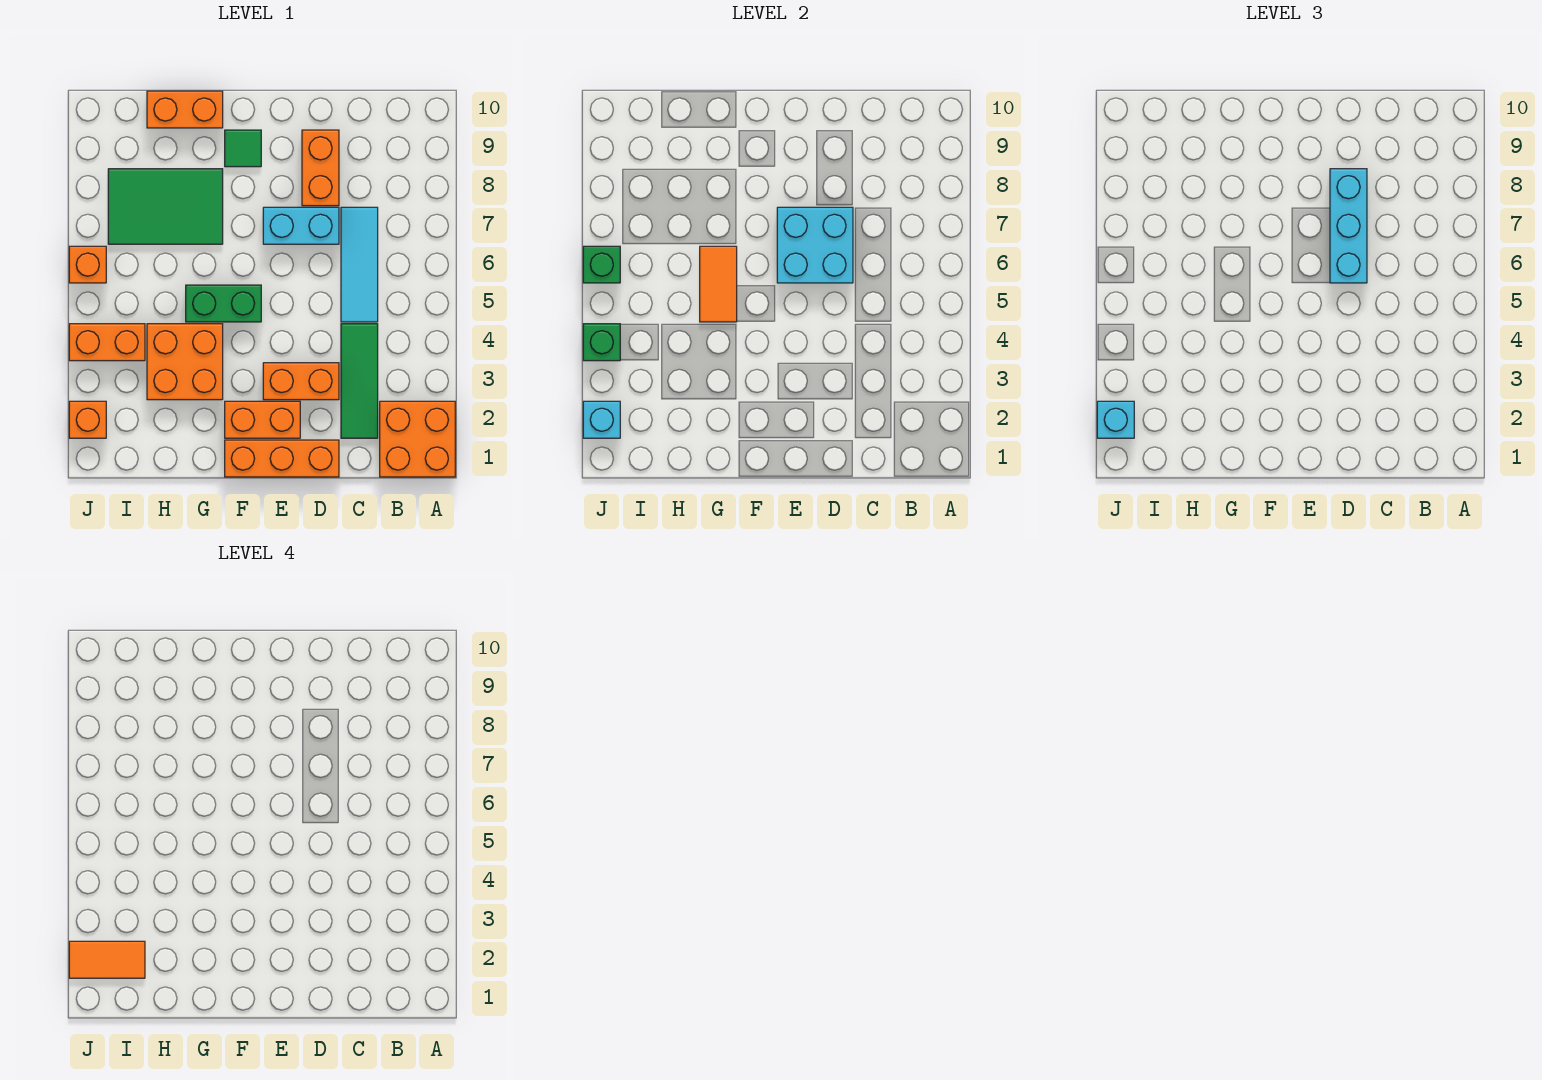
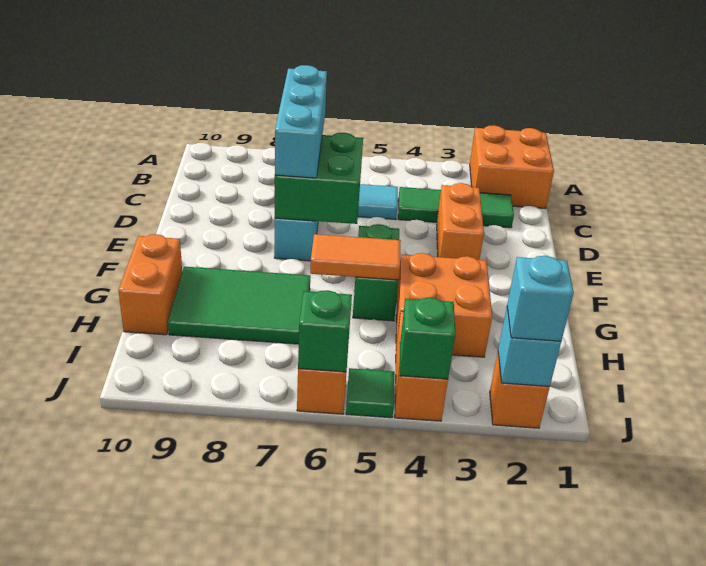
orange 1x3 brick [225,440,339,477] -> none
cyan 2x2 brick [777,207,853,283] -> green 2x2 brick [275,133,363,224]
cyan 1x3 brick [1330,169,1367,283] -> cyan 1x3 brick turned to [275,65,327,178]
orange 1x2 brick [302,130,339,206] -> none
orange 1x2 brick [225,401,300,438] -> none
green 1x1 tile [225,130,261,167] -> green 1x1 tile moved to [346,368,395,418]
green 2x3 tile [108,169,223,244] -> green 2x3 tile turned to [168,267,310,344]
orange 1x2 tile [69,941,145,978] -> none

